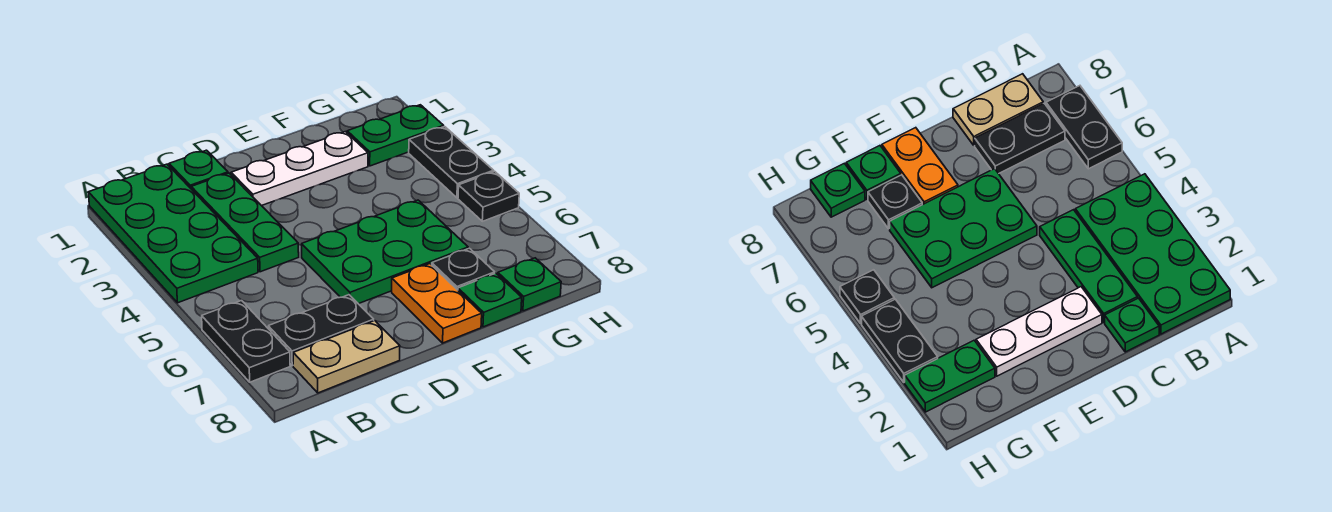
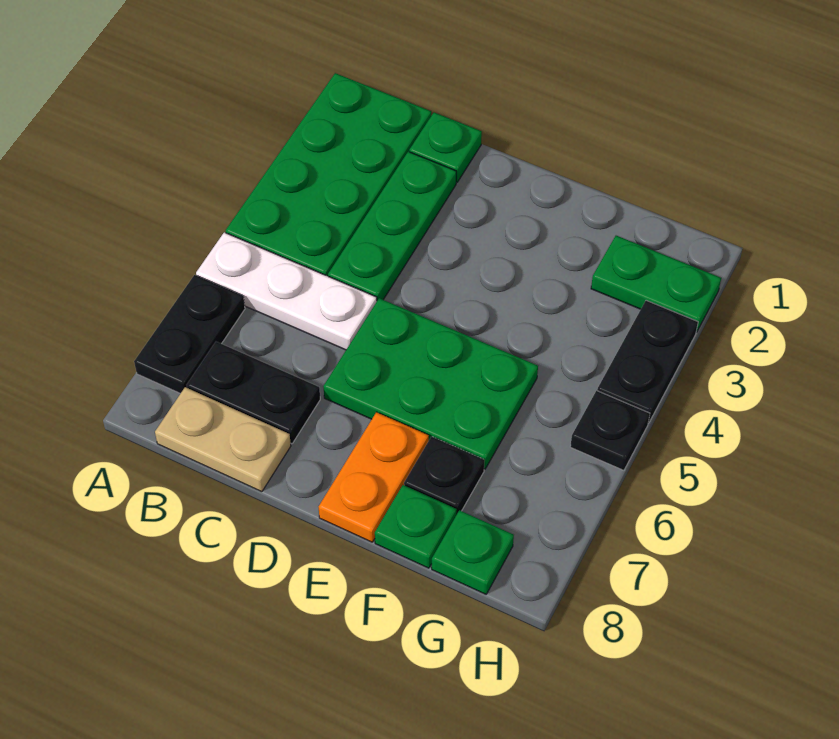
white 1x3 plate [231,132,368,206] -> white 1x3 plate moved to [196,232,377,350]

